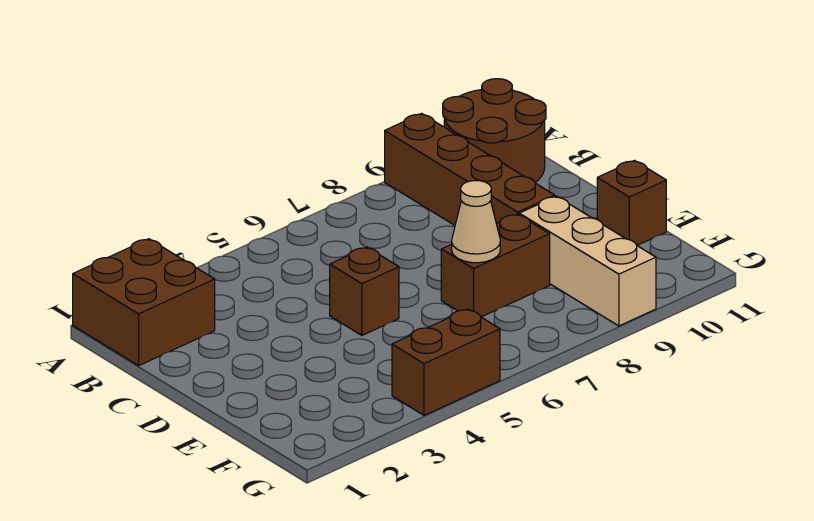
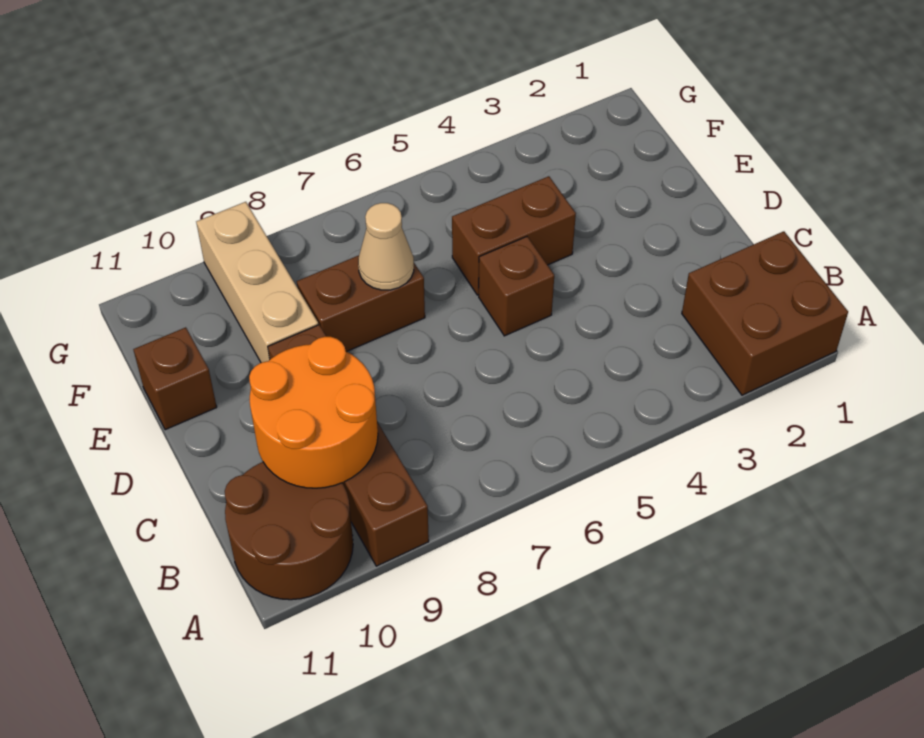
none -> orange 2x2 round brick [249,337,378,488]
brown 1x2 brick [392,309,500,415] -> brown 1x2 brick moved to [452,176,576,295]

